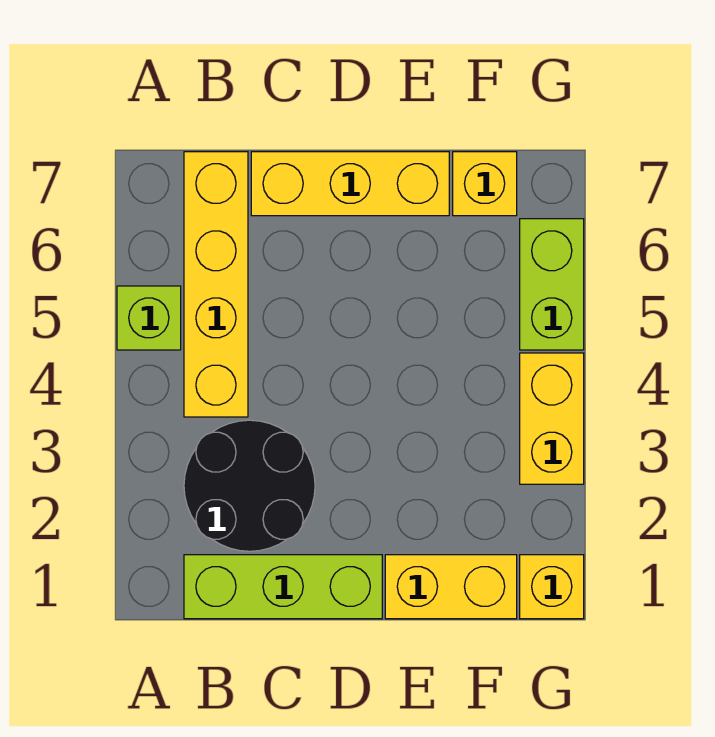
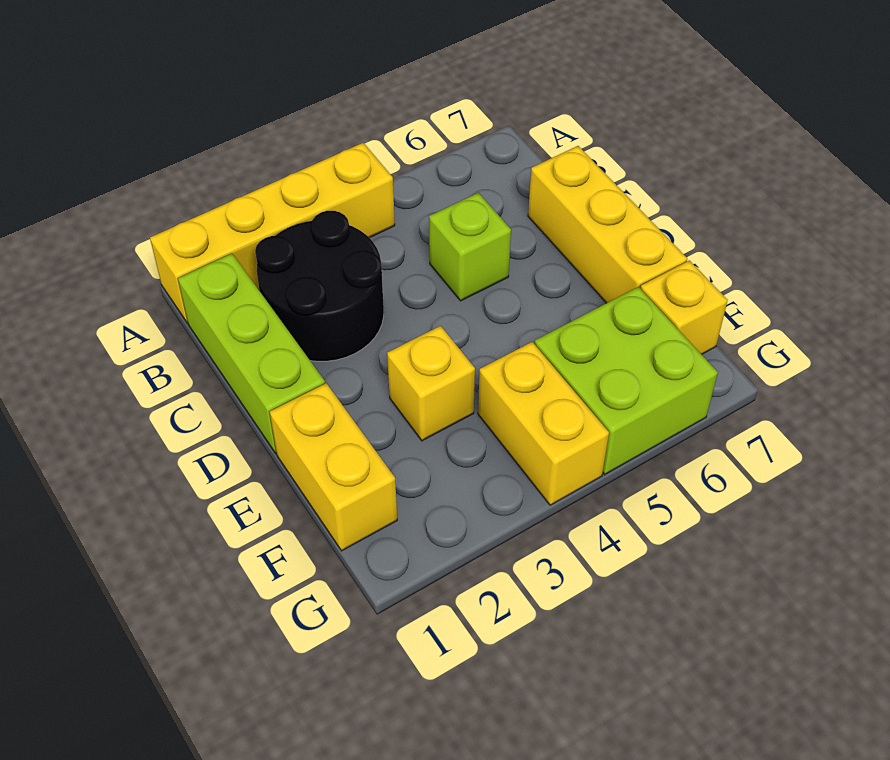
lime 1x1 brick [117,286,181,350] -> lime 1x1 brick moved to [429,193,511,301]
yellow 1x4 brick [184,152,248,417] -> yellow 1x4 brick moved to [150,143,395,323]
yellow 1x1 brick [520,555,584,619] -> yellow 1x1 brick moved to [387,326,475,441]
yellow 1x2 brick [520,353,584,484] -> yellow 1x2 brick turned to [478,342,609,505]
lime 1x2 brick [520,219,584,350] -> lime 2x2 brick [535,287,718,475]

